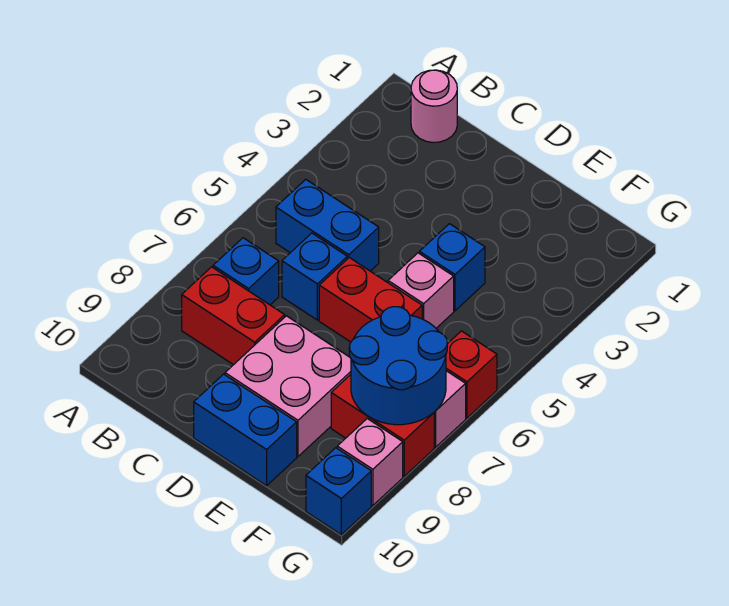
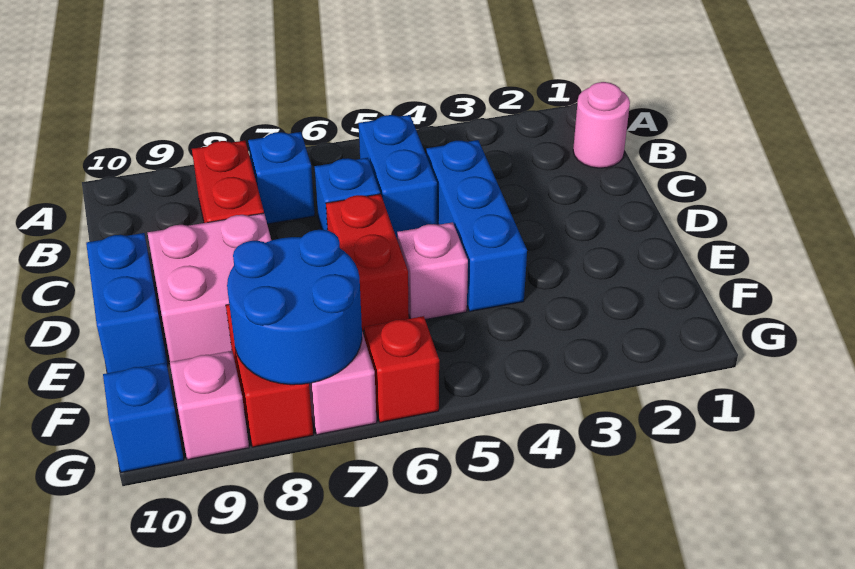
blue 1x1 brick [419,224,485,311] -> blue 1x3 brick [426,140,527,311]

